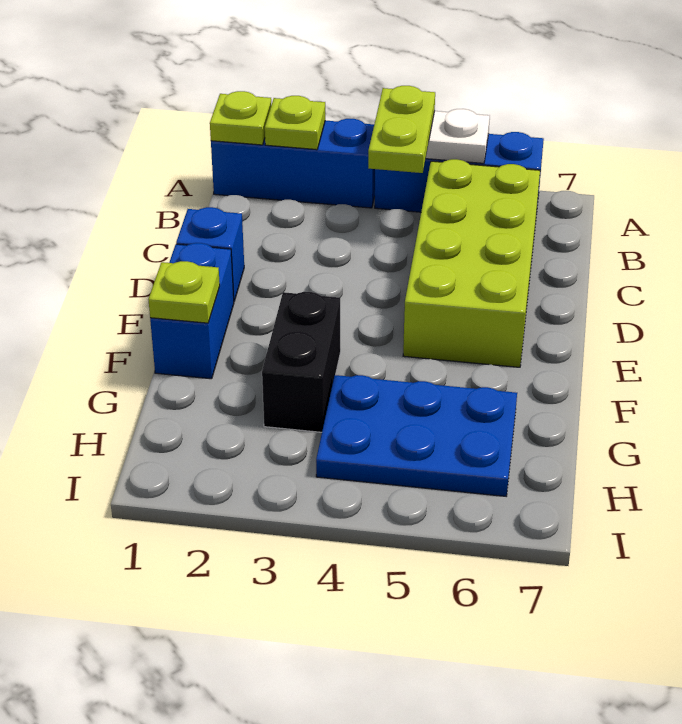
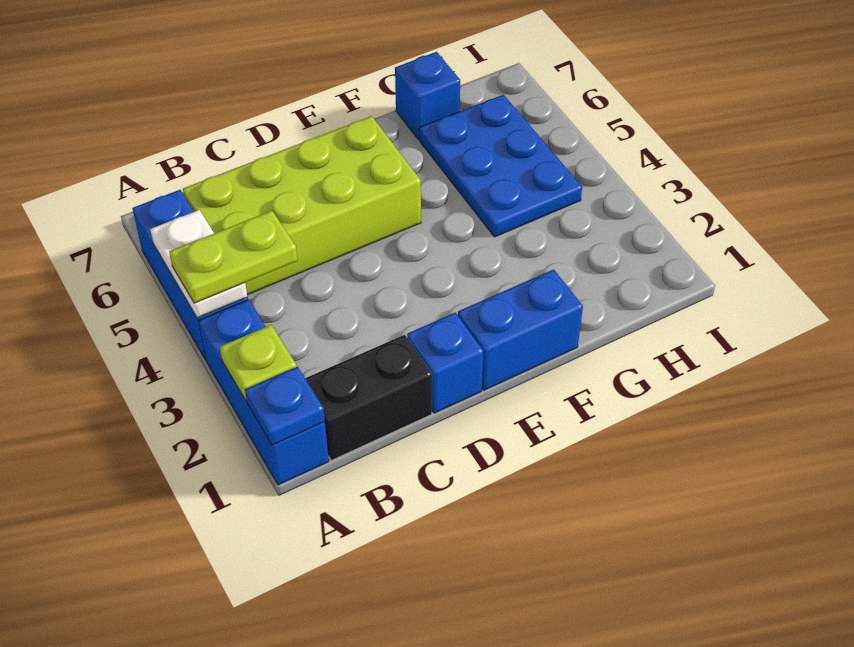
lime 1x1 plate [210,91,271,145] -> blue 1x1 plate [245,367,325,445]
lime 1x1 plate [148,261,220,323] -> none
black 1x2 brick [262,292,341,432] -> black 1x2 brick moved to [305,335,432,460]
none -> blue 1x1 brick [395,52,460,140]

